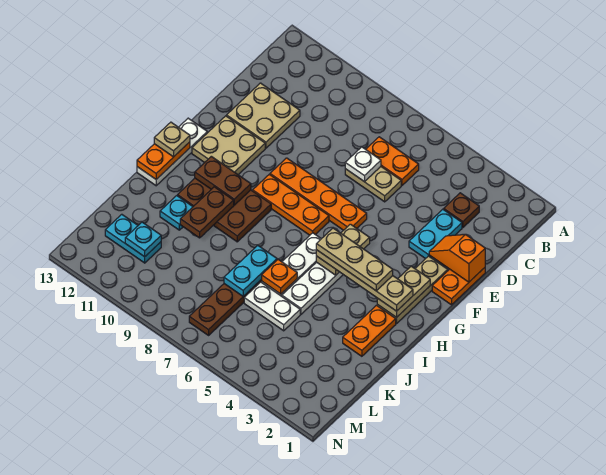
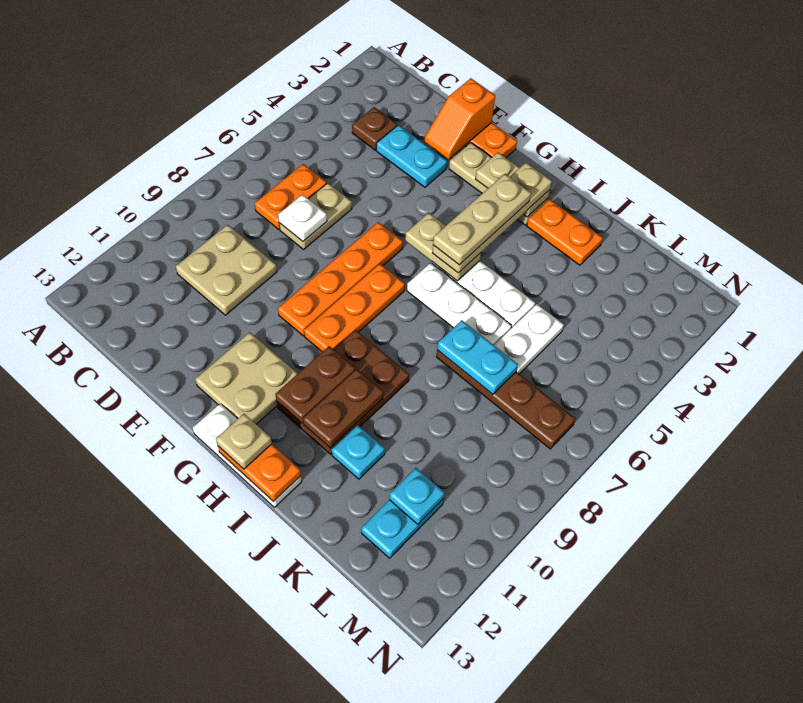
tan 2x2 plate [227,83,300,148] -> tan 2x2 plate moved to [176,225,277,315]
brown 1x2 plate [180,187,234,238] -> brown 1x2 plate turned to [303,369,383,448]
orange 1x1 plate [261,260,297,294] -> none

